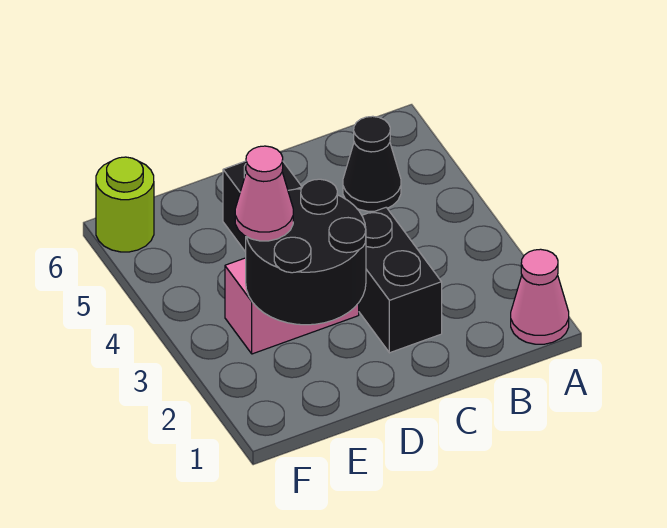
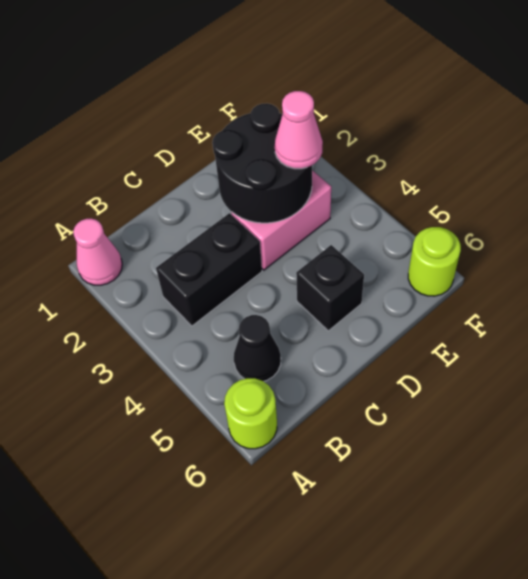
none -> lime 1x1 round brick [224,378,277,449]
black 1x2 brick [359,207,442,353] -> black 1x2 brick turned to [156,213,262,326]

